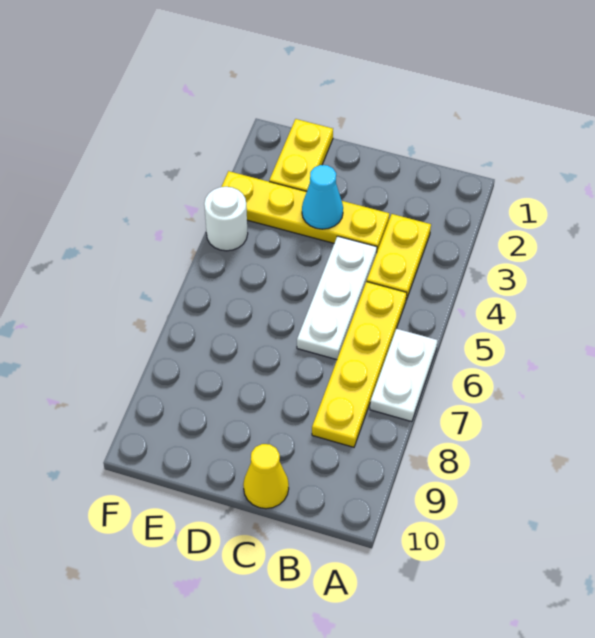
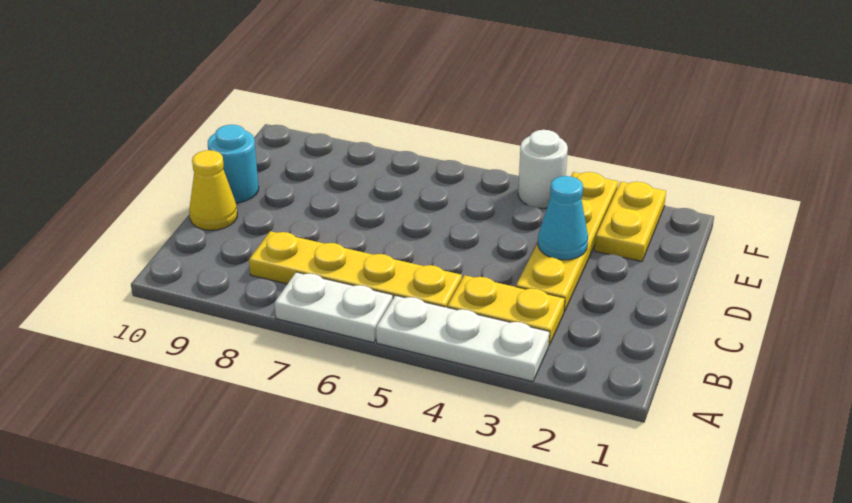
white 1x3 plate [297,236,377,360] -> white 1x3 plate moved to [376,295,550,382]
none -> cyan 1x1 round brick [208,125,259,203]
yellow 1x2 plate [269,119,333,192] -> yellow 1x2 plate turned to [595,182,666,262]

